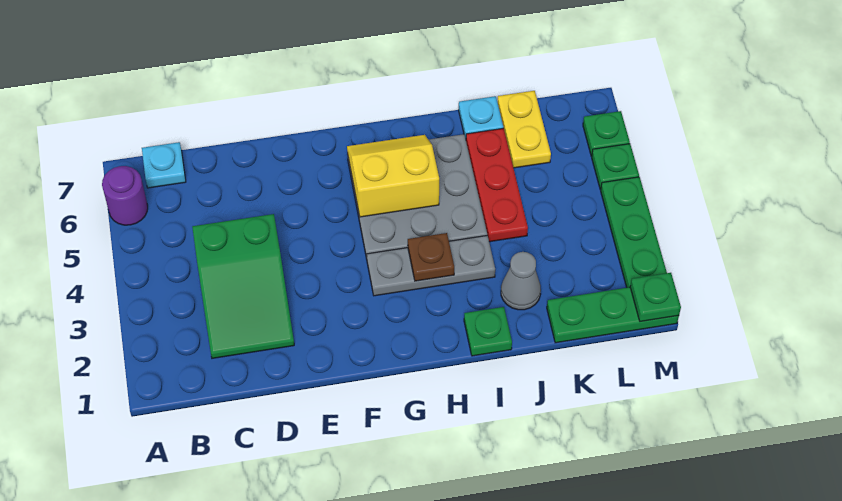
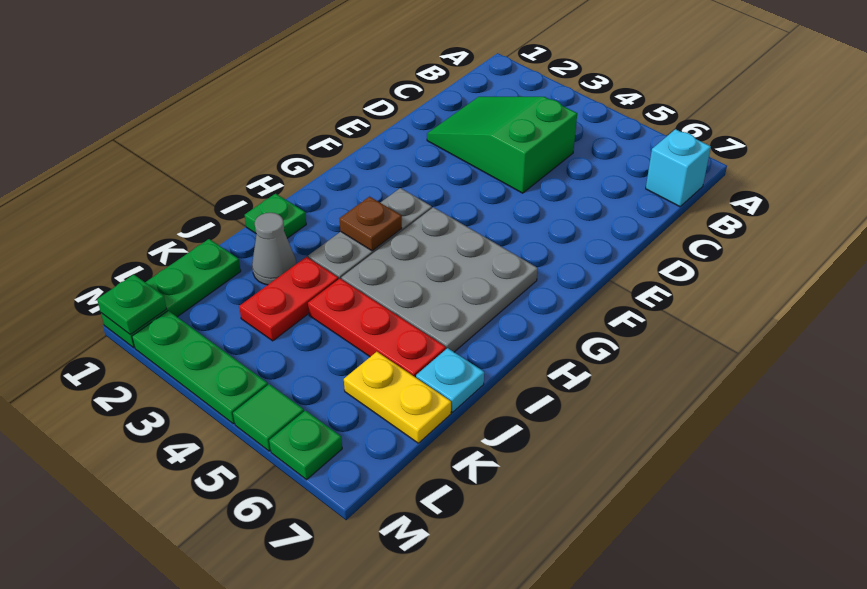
purple 1x1 round brick [102,166,148,225] -> none
cyan 1x1 plate [142,142,186,188] -> cyan 1x1 brick [646,129,711,207]
yellow 2x2 slope [347,135,439,217] -> none
none -> red 1x2 plate [239,257,338,341]
green 1x1 plate [592,144,639,189] -> green 1x1 tile [233,384,304,451]

